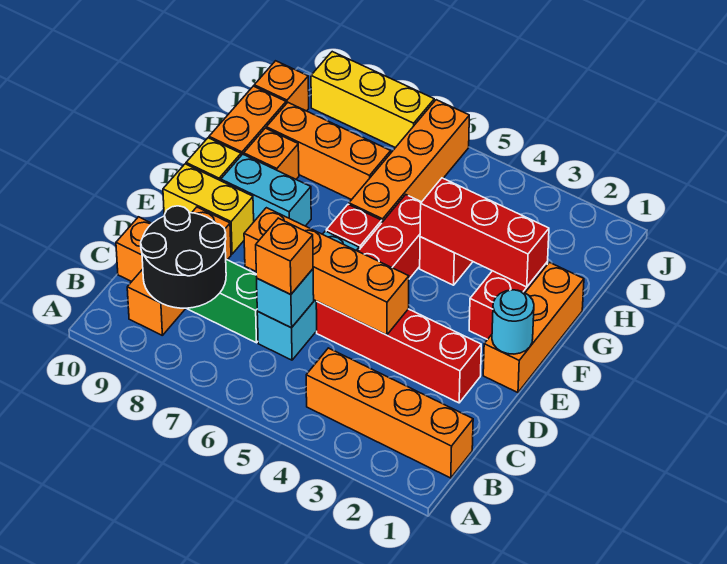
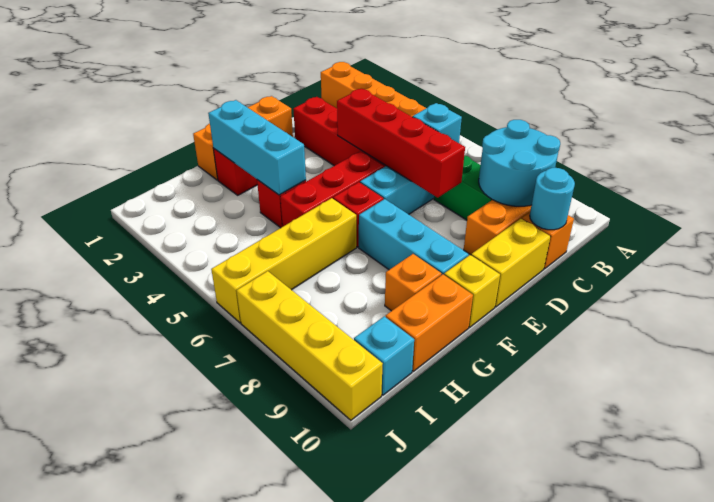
black 2x2 round brick [141,206,226,308] -> cyan 2x2 round brick [479,120,560,206]
orange 1x1 brick [256,218,313,295] -> none
orange 1x4 brick [244,208,409,335] -> red 1x4 brick [337,88,465,197]
cyan 1x1 round brick [492,290,534,354] -> cyan 1x1 round brick moved to [530,168,575,230]
yellow 1x2 brick [163,164,254,254] -> yellow 1x2 brick turned to [471,219,551,307]
cyan 1x2 brick [221,154,311,226] -> cyan 1x3 brick [359,199,469,275]
red 1x3 brick [420,178,549,287] -> cyan 1x3 brick [208,100,306,195]
orange 1x4 brick [349,100,469,222] -> yellow 1x4 brick [211,198,356,323]
orange 1x3 brick [266,103,391,200] -> none
orange 1x1 brick [254,61,309,111] -> cyan 1x1 brick [354,316,414,395]
yellow 1x3 brick [311,52,434,148] -> yellow 1x4 brick [237,271,383,420]

